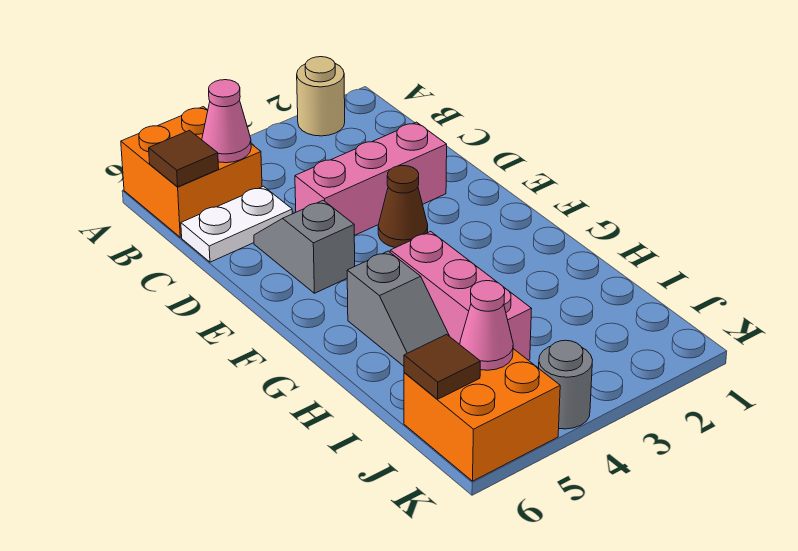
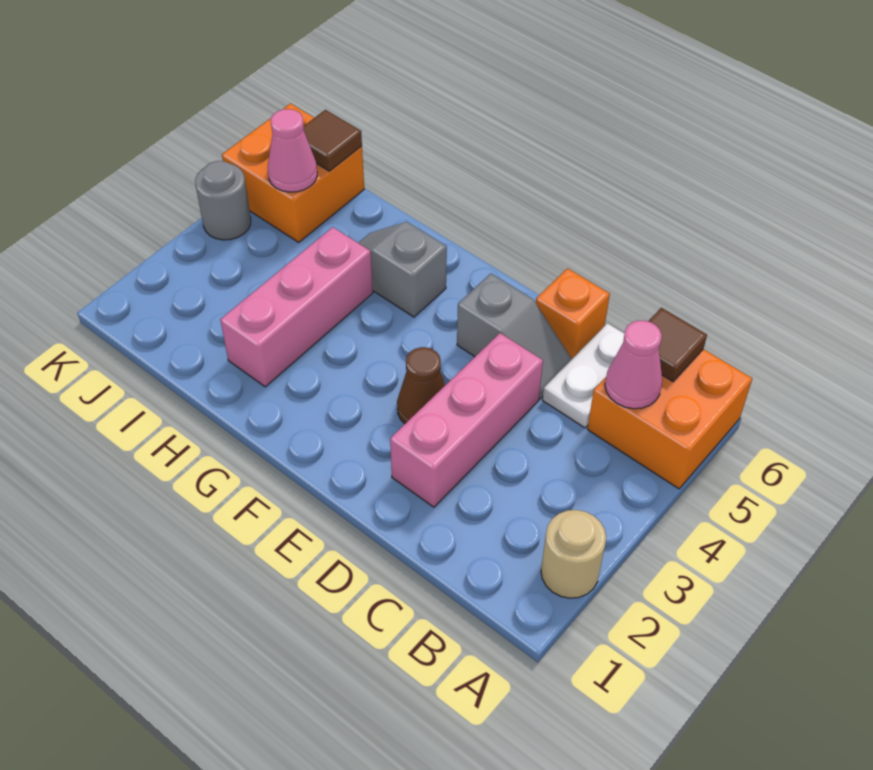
none -> orange 1x1 brick [536,268,610,359]
pink 1x3 brick [390,231,532,360] -> pink 1x3 brick turned to [220,227,373,387]

